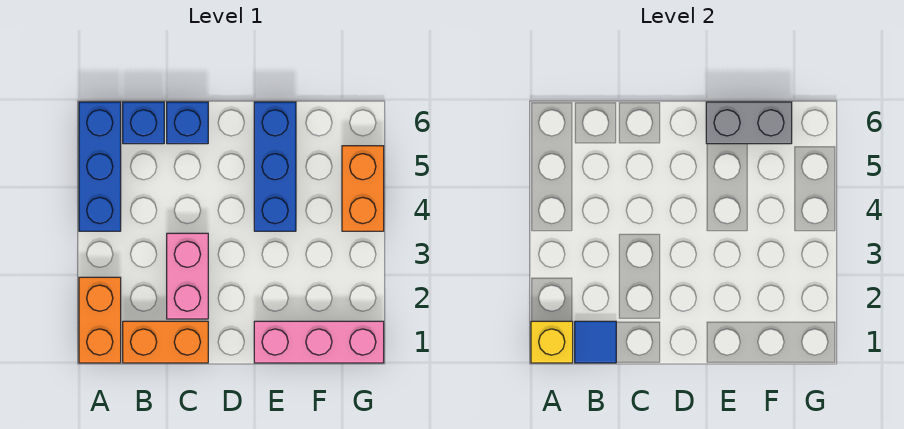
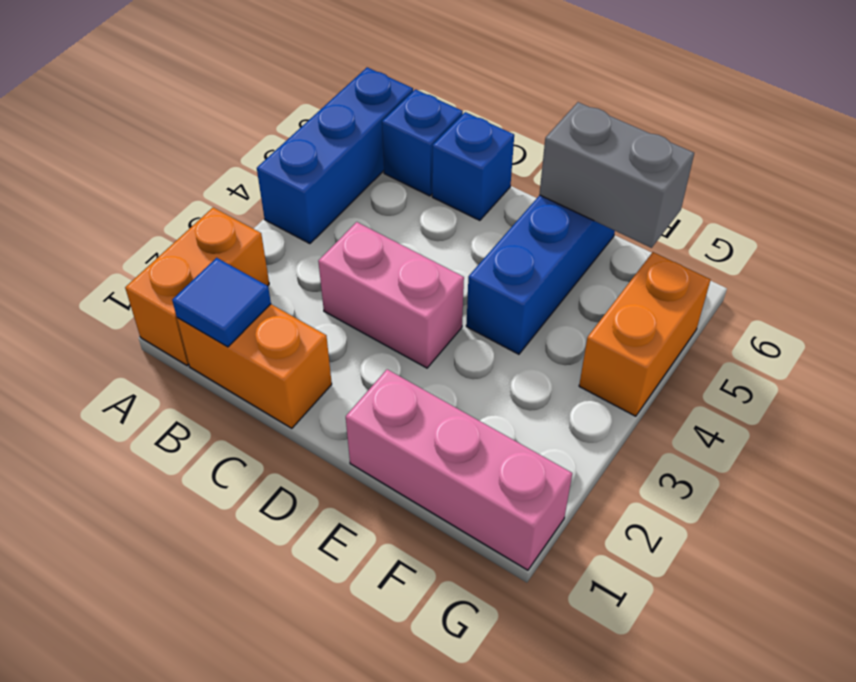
yellow 1x1 brick [531,321,573,363] -> none
pink 1x2 brick [167,233,208,319] -> pink 1x2 brick turned to [318,222,464,368]

